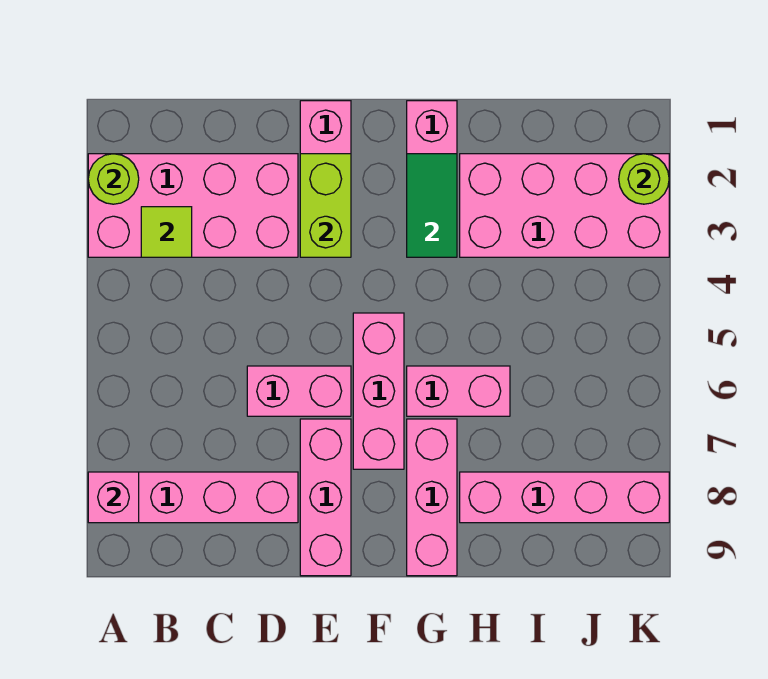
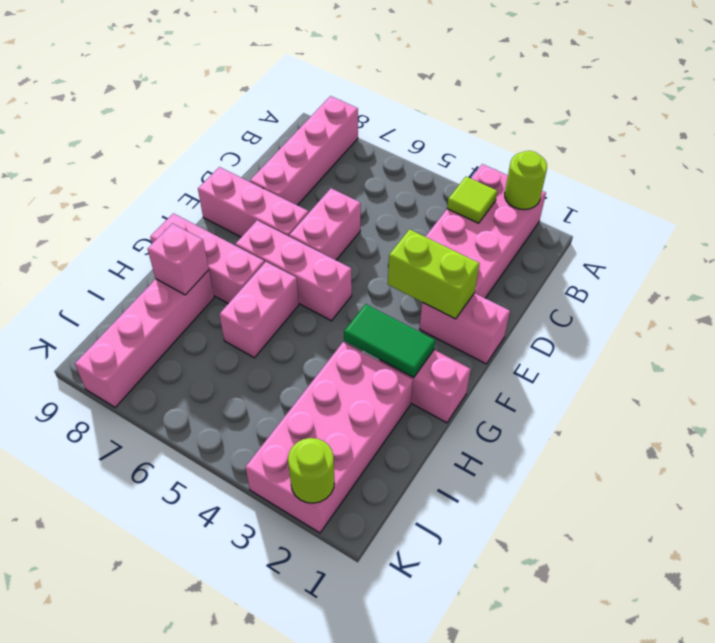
pink 1x1 brick [88,472,139,523] -> pink 1x1 brick moved to [148,223,209,295]

